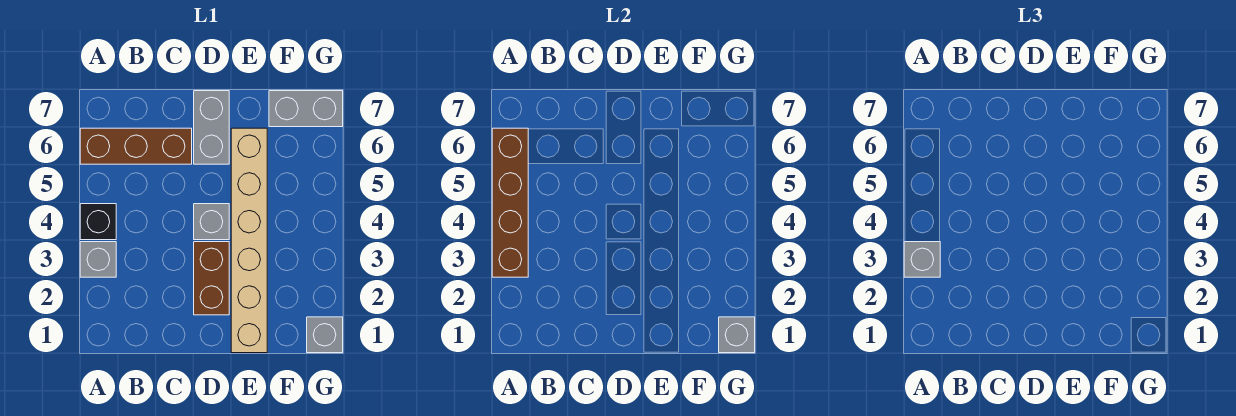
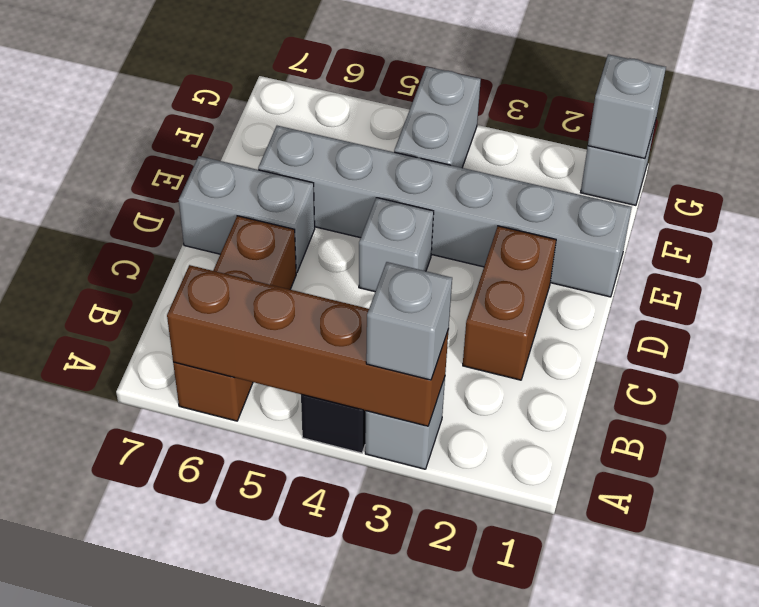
brown 1x2 brick [194,242,229,315] -> brown 1x2 brick turned to [463,226,556,380]
tan 1x6 brick [231,128,267,353] -> grey 1x6 brick [258,126,632,297]
grey 1x2 brick [269,91,343,127] -> grey 1x2 brick moved to [394,67,481,168]

